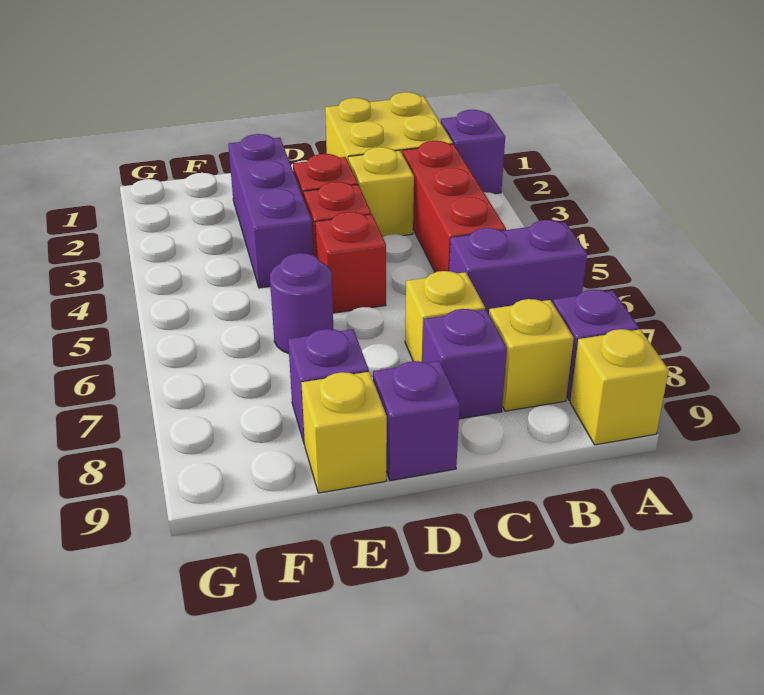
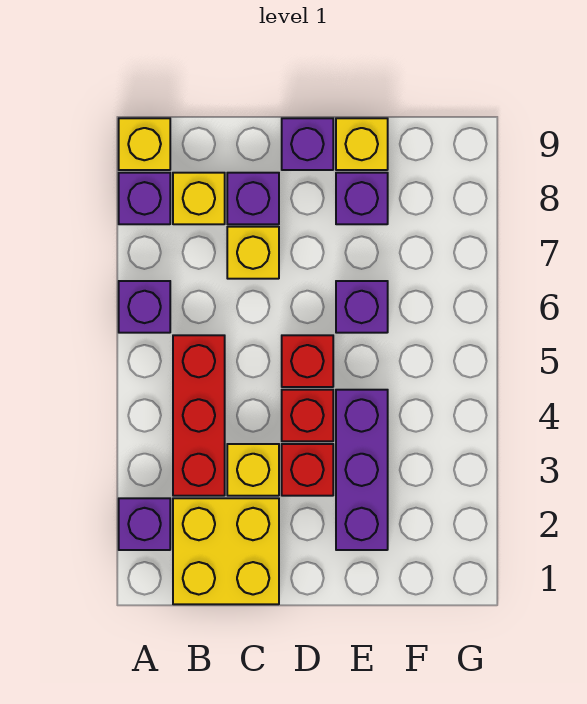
purple 1x2 brick [449,220,587,314] -> purple 1x1 brick [119,281,170,333]
purple 1x1 round brick [270,253,333,354] -> purple 1x1 brick [336,281,388,333]

